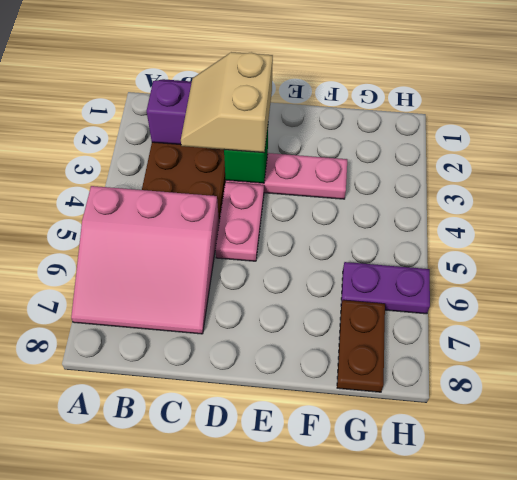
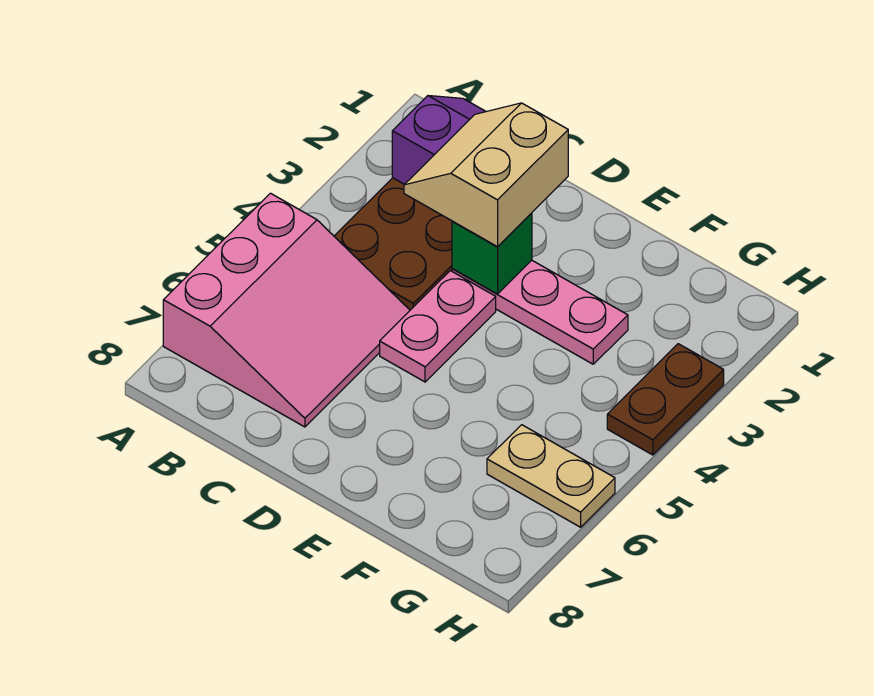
pink 3x3 slope [71,186,219,334] -> pink 3x3 slope turned to [163,193,410,427]
purple 1x2 plate [341,262,430,314] -> tan 1x2 plate [487,425,615,527]
brown 1x2 plate [337,300,385,392] -> brown 1x2 plate moved to [607,344,724,455]

